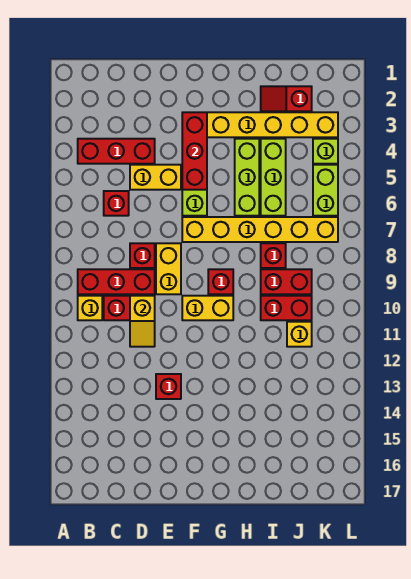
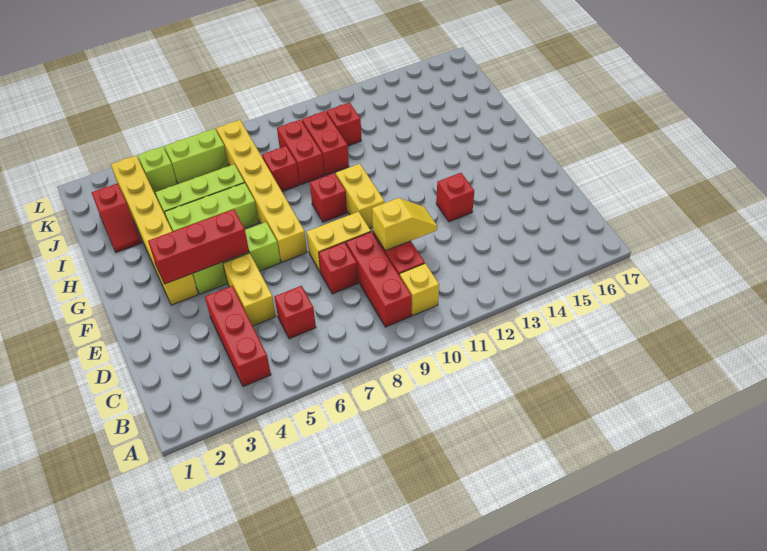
yellow 1x1 brick [287,322,312,347] -> red 1x1 brick [327,103,361,146]

